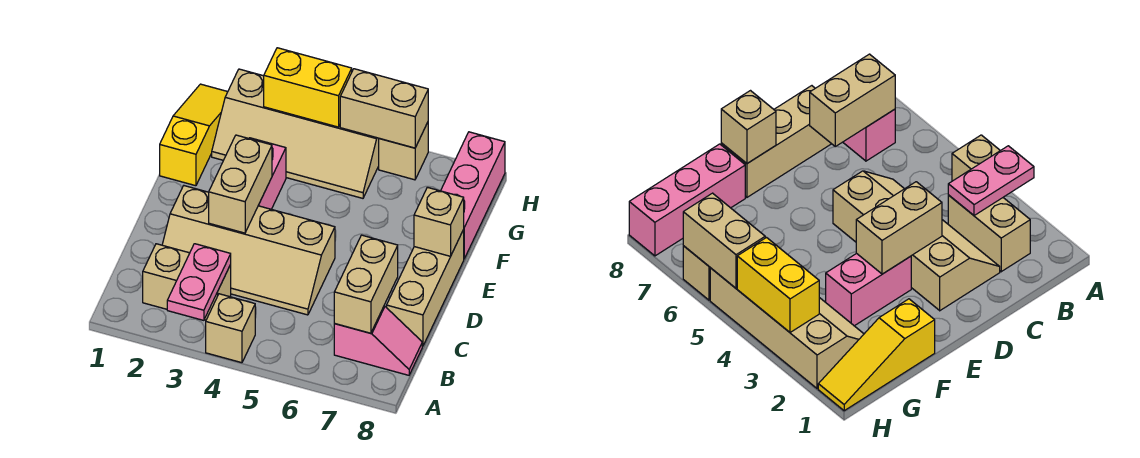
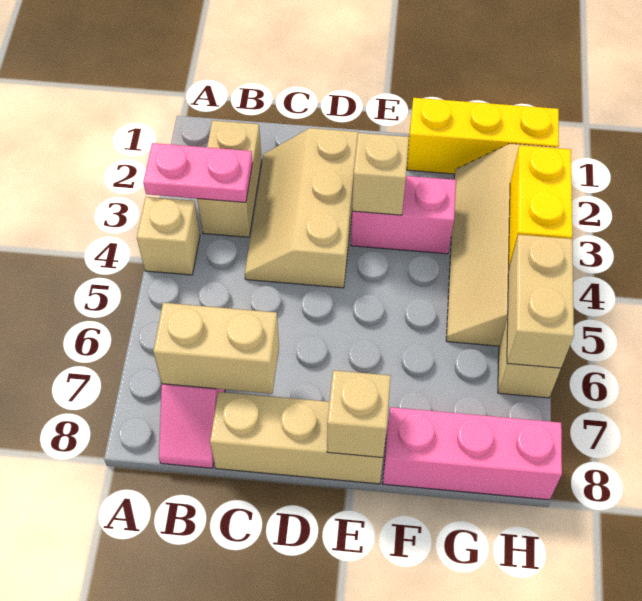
tan 2x4 slope [162,186,335,315] -> tan 2x3 slope [245,128,358,288]
tan 1x2 brick [209,135,272,233] -> tan 1x1 brick [352,133,409,215]
yellow 1x3 slope [160,84,227,186] -> yellow 1x3 brick [407,98,559,174]

